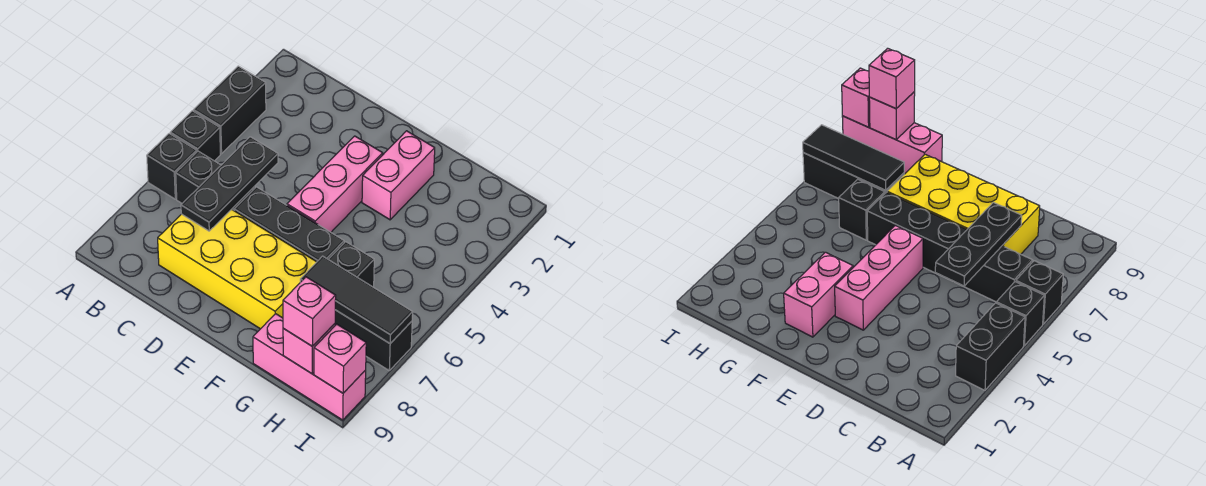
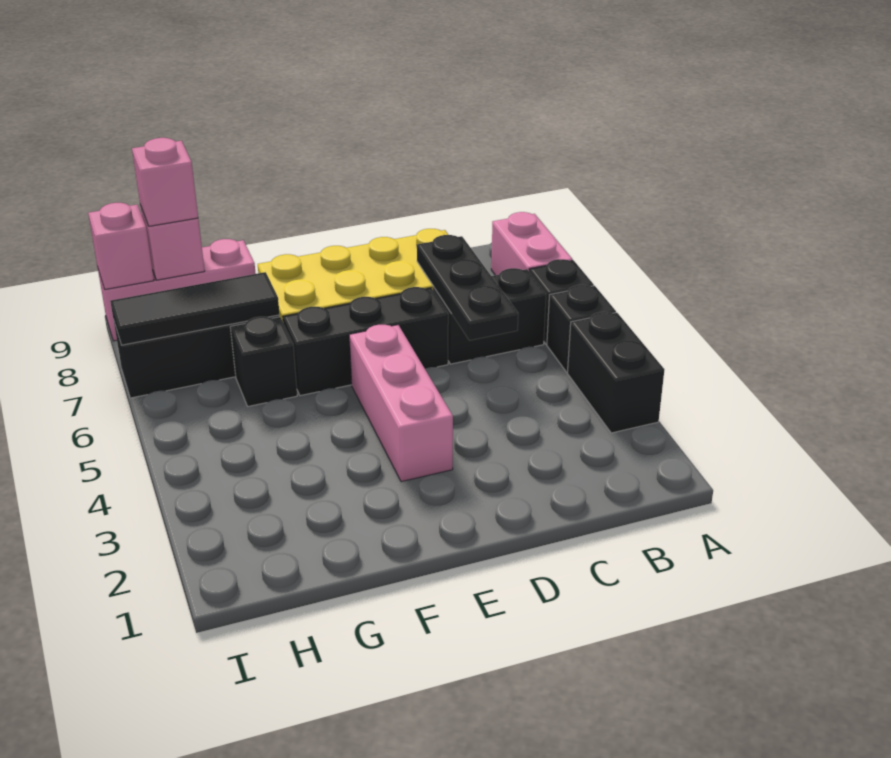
pink 1x2 brick [362,131,435,220] -> pink 1x2 brick moved to [491,212,573,275]

